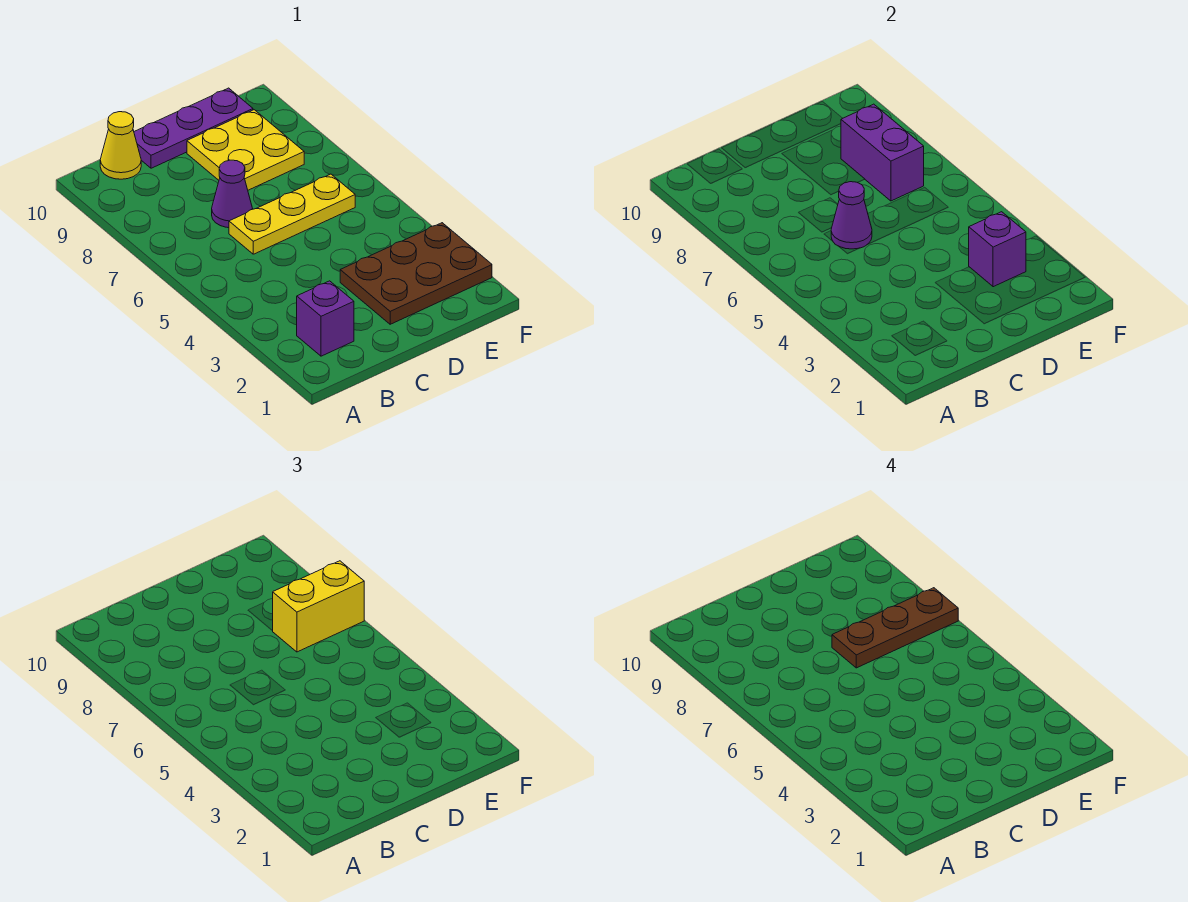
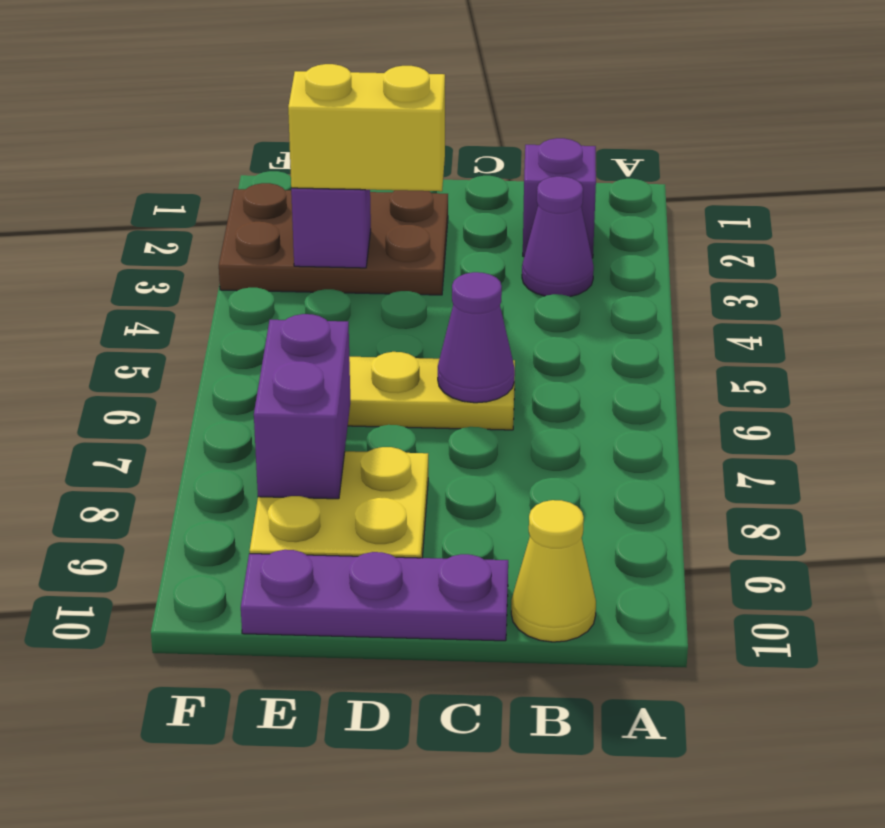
purple 1x1 cone [212,160,252,228] -> purple 1x1 cone moved to [522,176,594,296]
brown 1x3 plate [832,588,958,668] -> none
yellow 1x2 brick [273,561,364,652] -> yellow 1x2 brick moved to [288,64,445,191]

